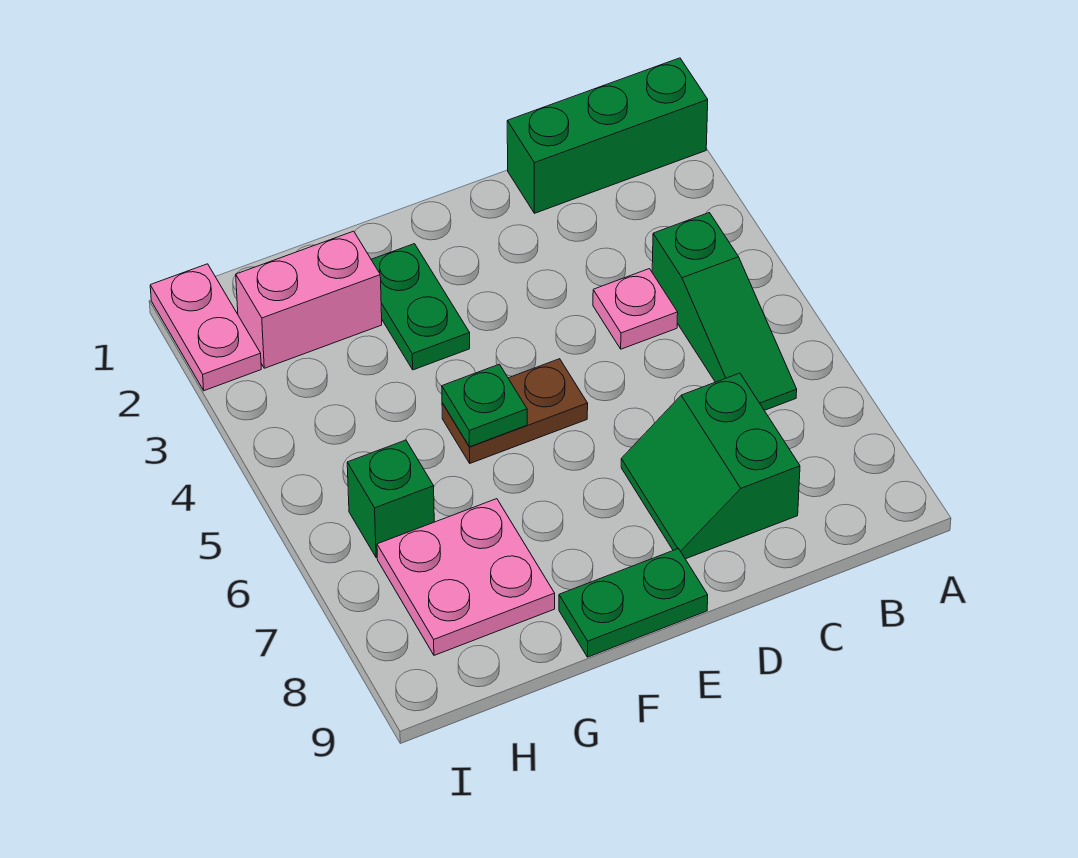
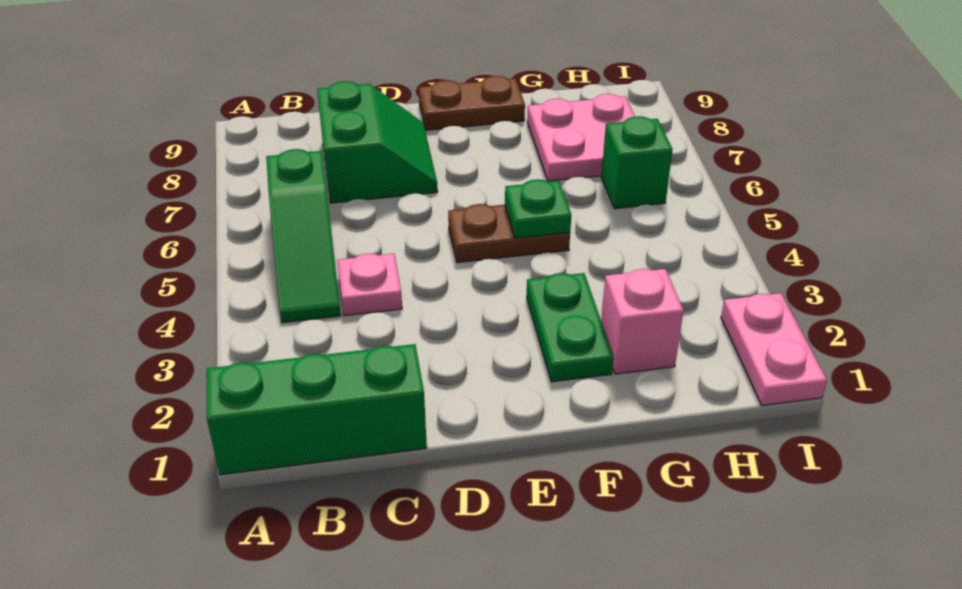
green 1x3 slope [652,213,797,410] -> green 1x3 slope turned to [266,149,341,323]
green 1x2 plate [559,549,708,657] -> brown 1x2 plate [419,76,525,130]
pink 1x2 brick [236,231,382,368] -> pink 1x1 brick [601,269,684,374]

